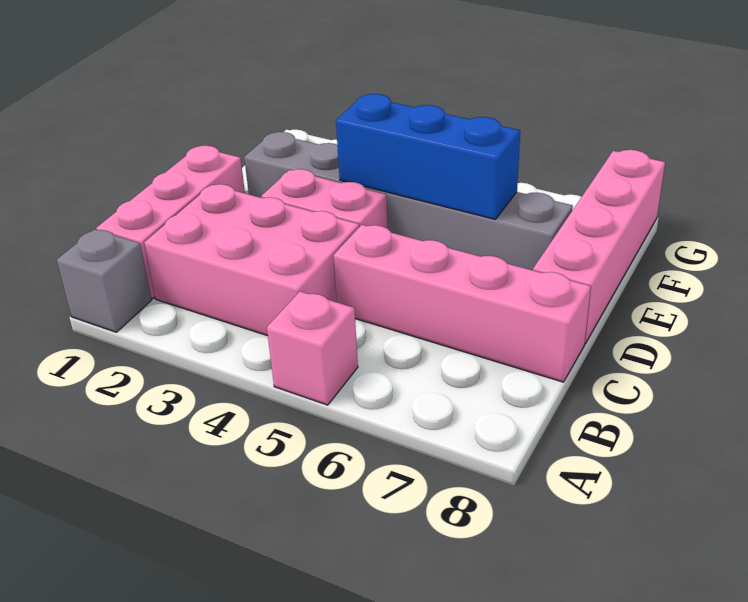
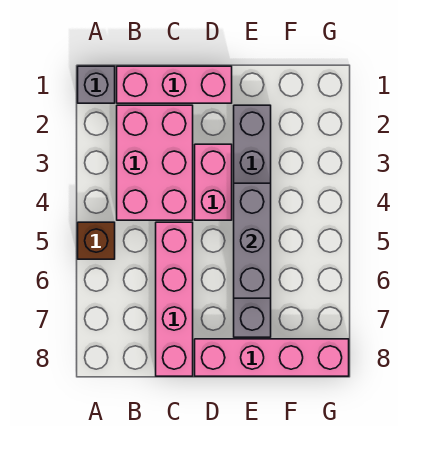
pink 1x1 brick [267,291,358,405] -> brown 1x1 brick [78,222,115,259]
blue 1x3 brick [336,94,520,219] -> grey 1x3 brick [234,183,271,298]

